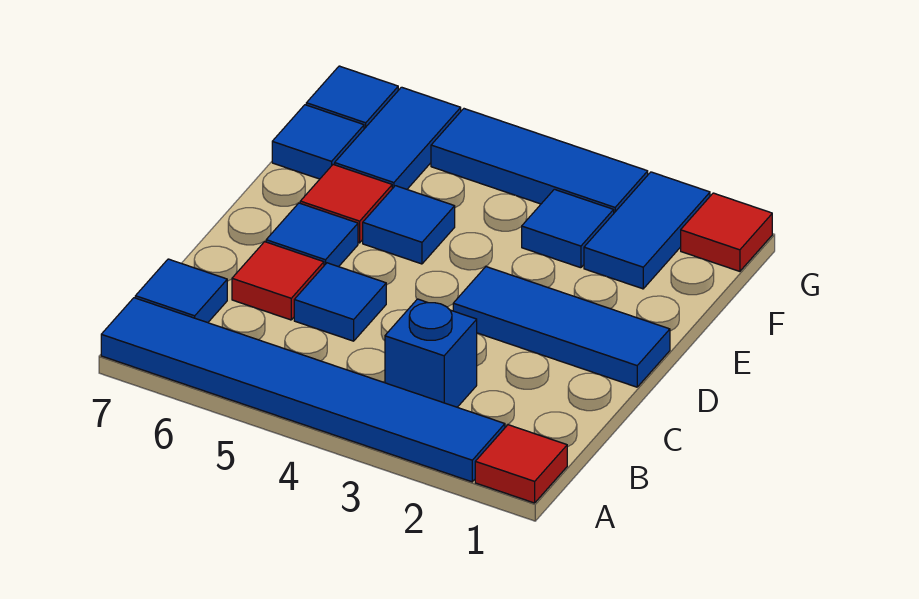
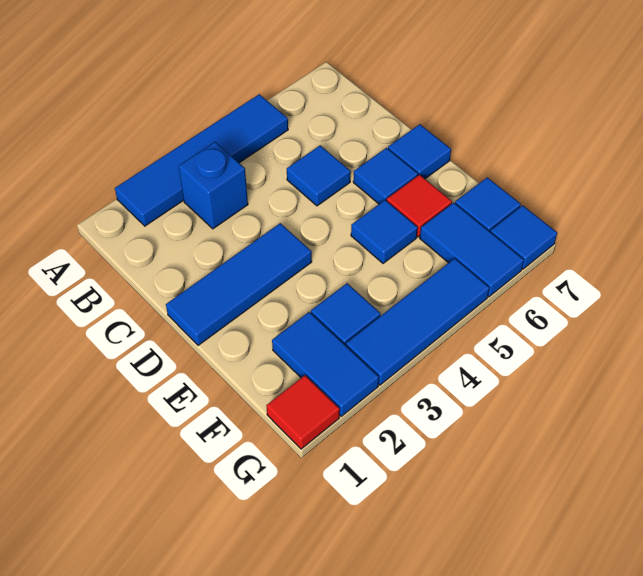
red 1x1 tile [475,425,567,503] -> none
blue 1x6 tile [101,298,505,482] -> blue 1x4 tile [115,94,288,226]
blue 1x1 tile [135,259,227,323] -> blue 1x1 tile moved to [388,124,451,179]
red 1x1 tile [232,242,324,320] -> none

